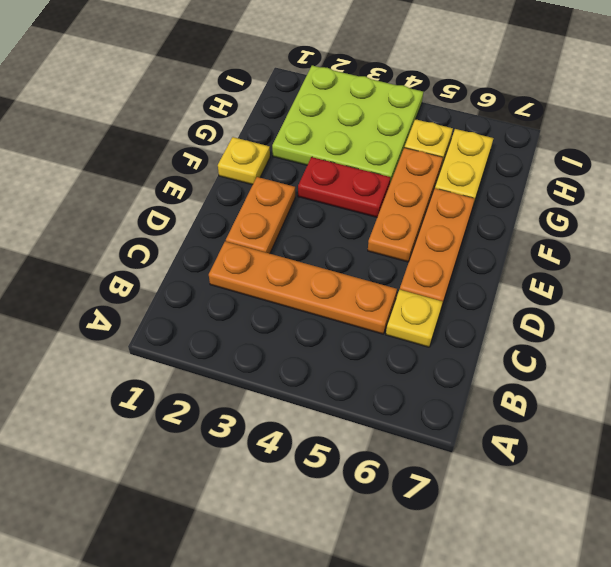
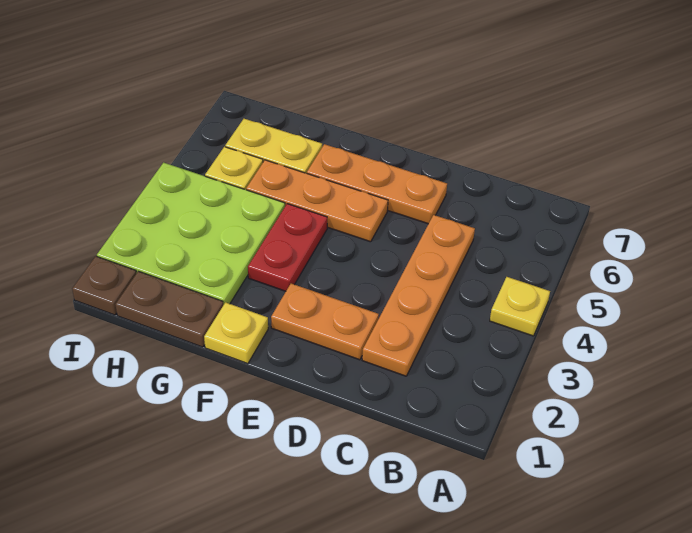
yellow 1x1 plate [386,290,443,347] -> yellow 1x1 plate moved to [490,277,550,336]
none -> brown 1x2 plate [116,271,223,347]
none -> brown 1x1 plate [72,256,136,315]

